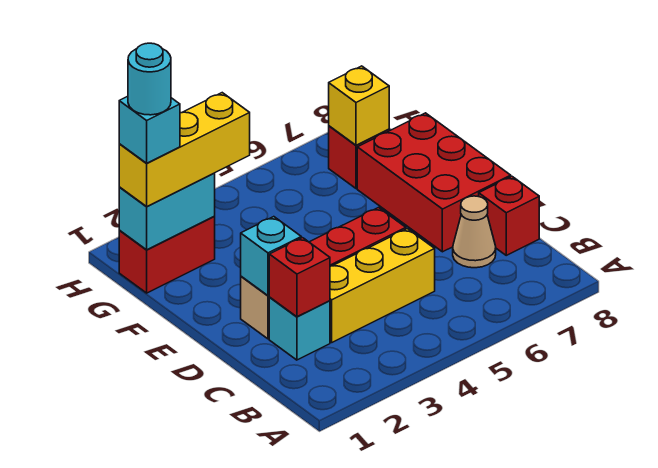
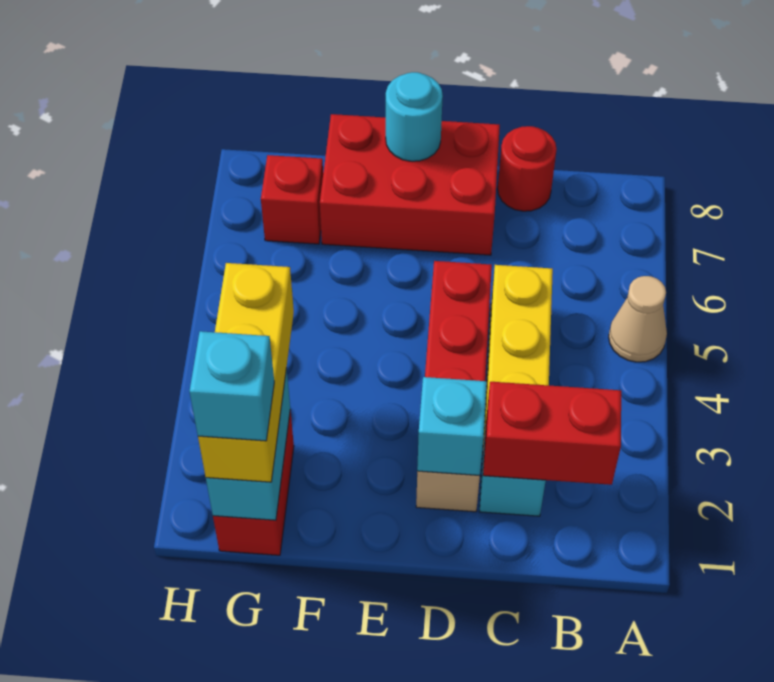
red 1x1 brick [269,238,330,317] -> red 1x2 brick [483,382,621,485]
tan 1x1 cone [453,196,496,268] -> tan 1x1 cone moved to [609,276,667,362]
red 1x1 brick [479,176,539,255] -> red 1x1 round brick [498,126,557,211]
cyan 1x1 round brick [128,43,171,115] -> cyan 1x1 round brick moved to [386,72,443,161]
yellow 1x1 brick [329,66,389,145] -> none

